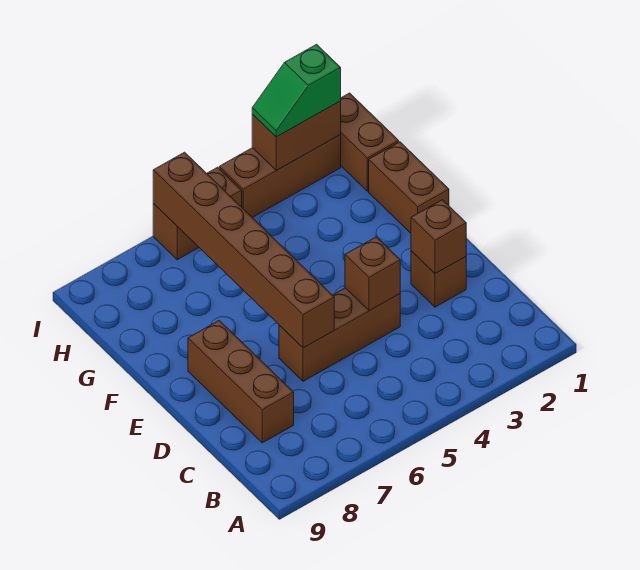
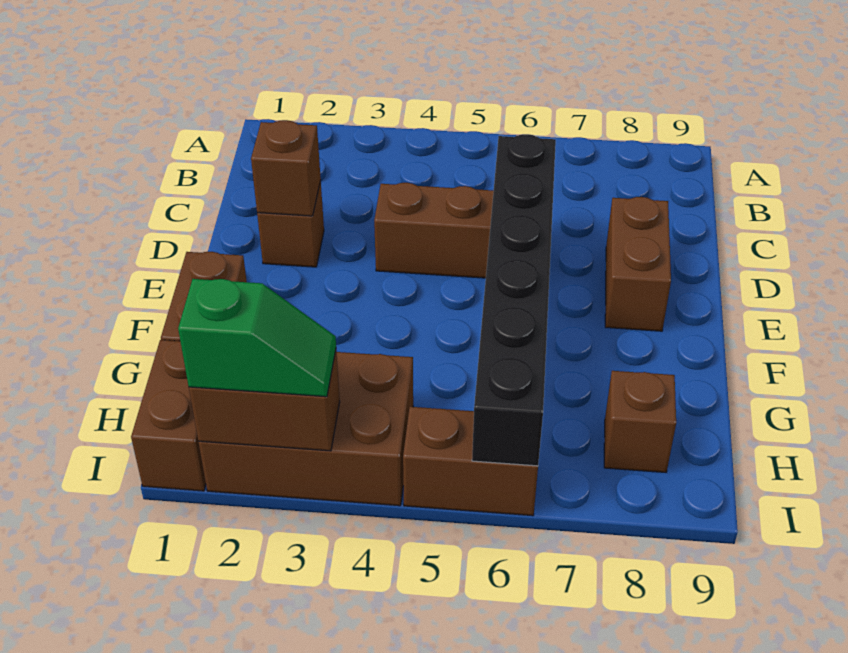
brown 1x3 brick [188,320,294,443] -> brown 1x2 brick [605,197,671,331]
brown 1x1 brick [345,237,400,311] -> brown 1x1 brick moved to [604,371,676,472]
brown 1x6 brick [153,152,334,348] -> black 1x6 brick [472,134,556,466]
brown 1x3 brick [219,135,341,218] -> brown 2x3 brick [199,352,413,506]

